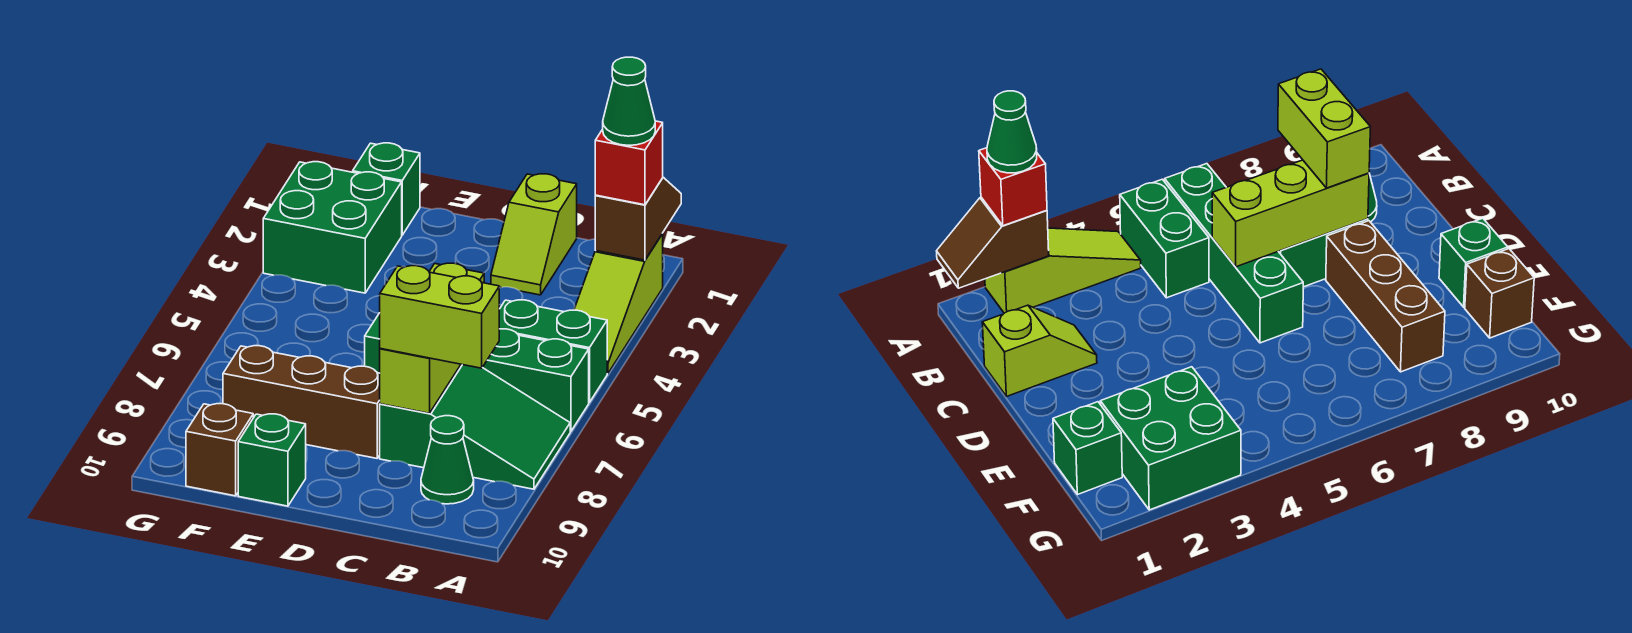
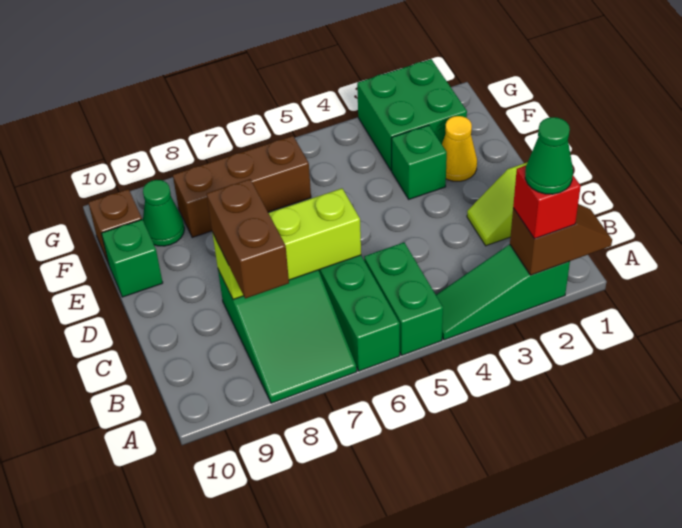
lime 1x3 slope [574,234,663,373] -> green 1x3 slope [436,245,570,340]
lime 1x2 brick [380,266,499,368] -> brown 1x2 brick [207,179,289,299]
green 1x1 cone [421,416,474,504] -> green 1x1 cone moved to [143,180,185,246]
brown 1x3 brick [223,346,380,458] -> brown 1x3 brick turned to [173,136,311,238]
none -> yellow 1x1 cone [442,116,477,181]
green 1x1 brick [353,143,420,235] -> green 1x1 brick moved to [392,125,447,199]

